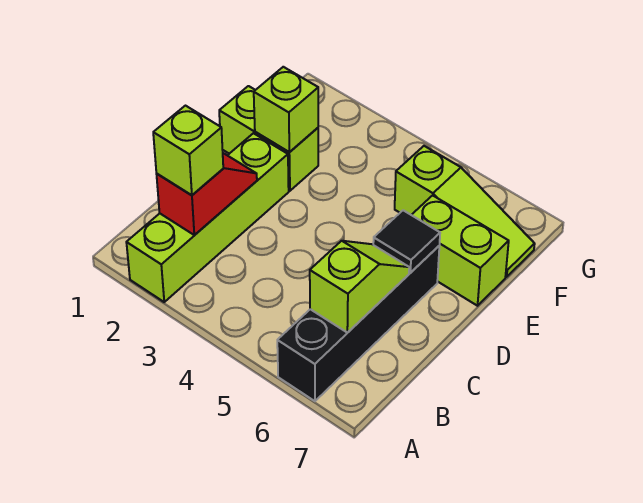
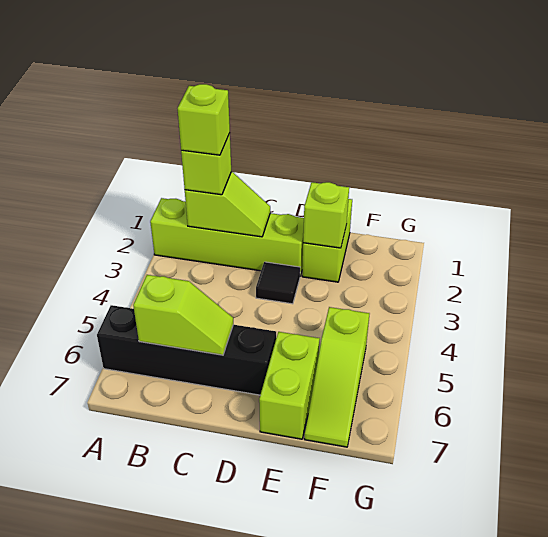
red 1x2 slope [157,153,257,235] -> lime 1x2 slope [185,172,270,237]
none -> lime 1x1 brick [178,84,230,155]
black 1x1 tile [373,210,440,272] -> black 1x1 tile moved to [256,262,300,304]

